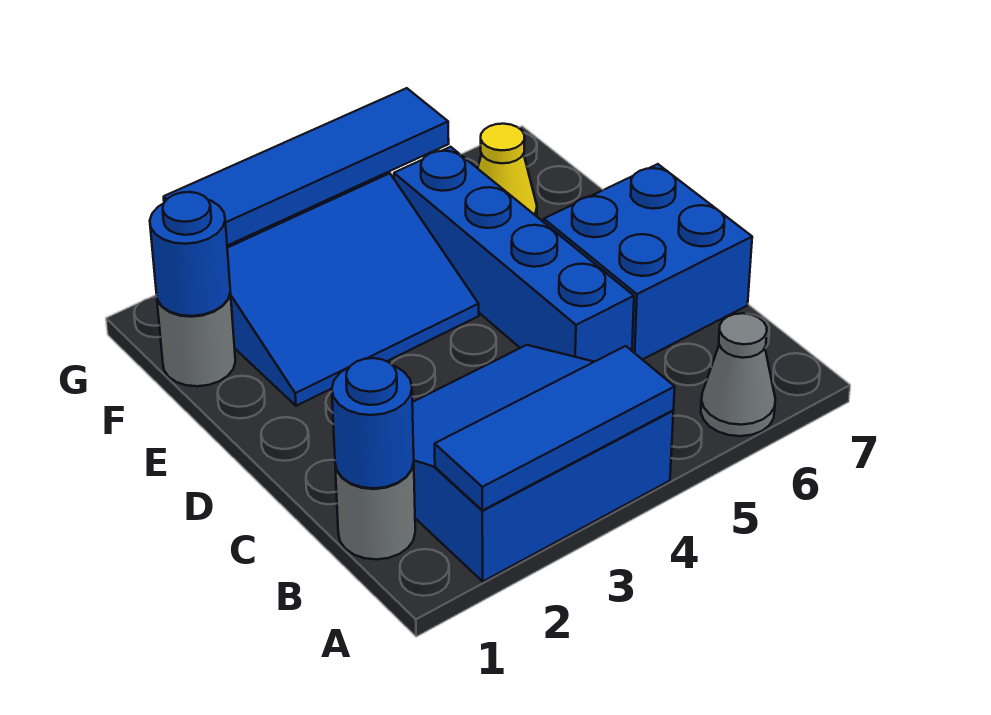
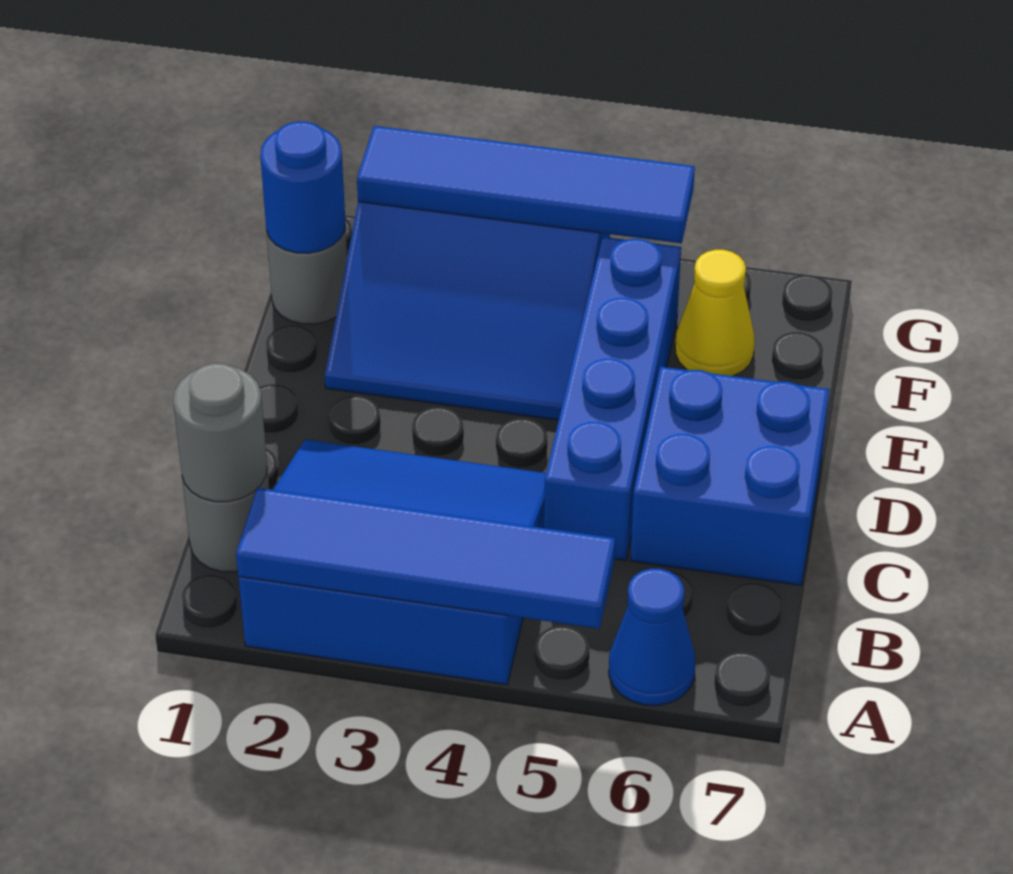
blue 1x3 tile [435,346,675,510] -> blue 1x4 tile [236,488,615,629]
grey 1x1 cone [701,313,775,436] -> blue 1x1 cone [609,569,695,705]
blue 1x1 round brick [332,358,414,488] -> grey 1x1 round brick [173,363,267,502]

